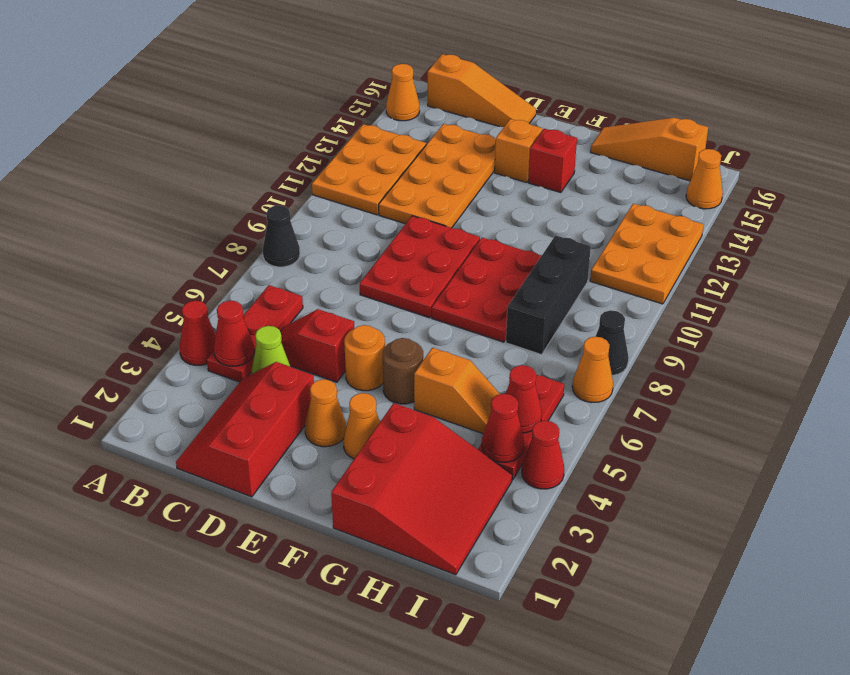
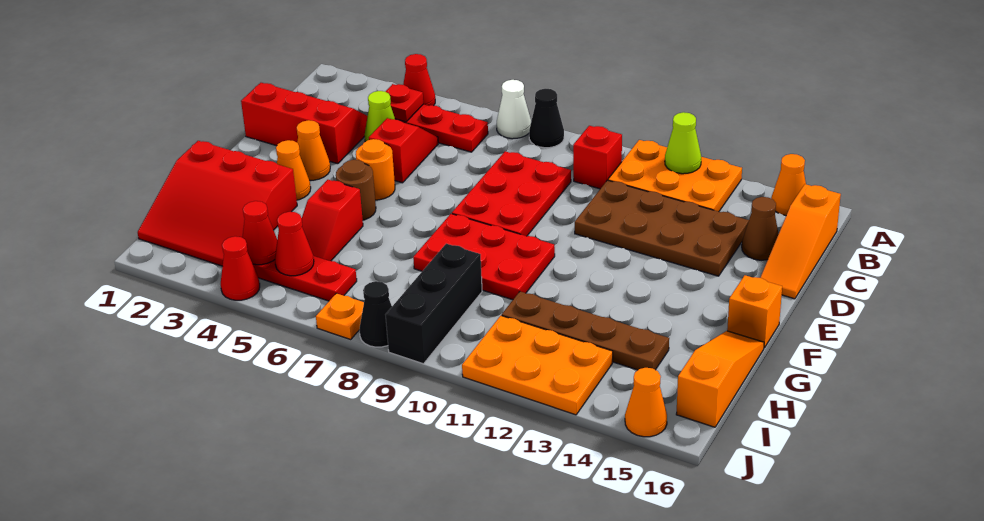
none -> white 1x1 cone [497,80,531,139]
none -> lime 1x1 cone [665,112,701,174]
red 1x1 cone [214,301,254,366] -> red 1x1 plate [385,84,423,122]
orange 2x4 plate [379,124,496,228] -> brown 2x4 plate [575,180,749,276]
none -> brown 1x1 cone [742,197,779,260]
red 2x3 plate [360,216,480,318] -> red 2x3 plate turned to [452,151,571,236]
orange 1x1 brick [495,119,543,182] -> orange 1x1 brick moved to [727,275,782,348]
red 1x1 brick [528,129,577,193] -> red 1x1 brick moved to [573,126,622,189]
orange 1x2 slope [414,348,500,434] -> red 1x2 slope [302,180,363,261]
black 1x3 brick [506,235,591,355] -> black 1x3 brick turned to [385,244,482,364]
none -> brown 1x4 plate [502,292,669,370]
orange 1x1 cone [572,337,613,403] -> orange 1x1 plate [316,293,364,340]

